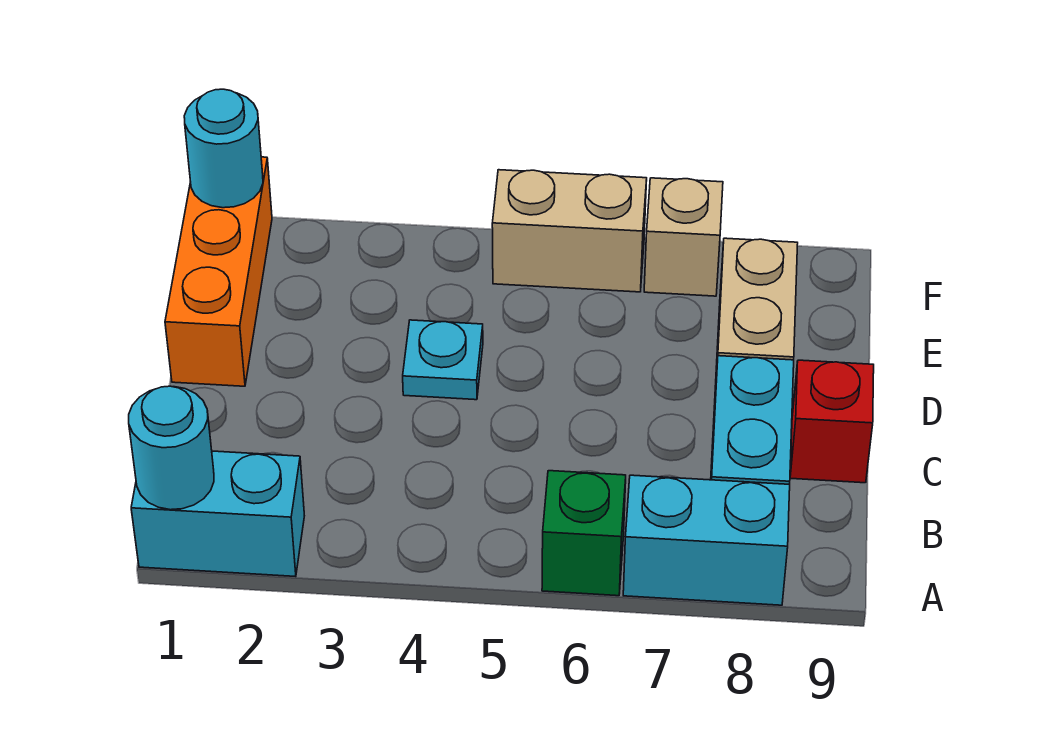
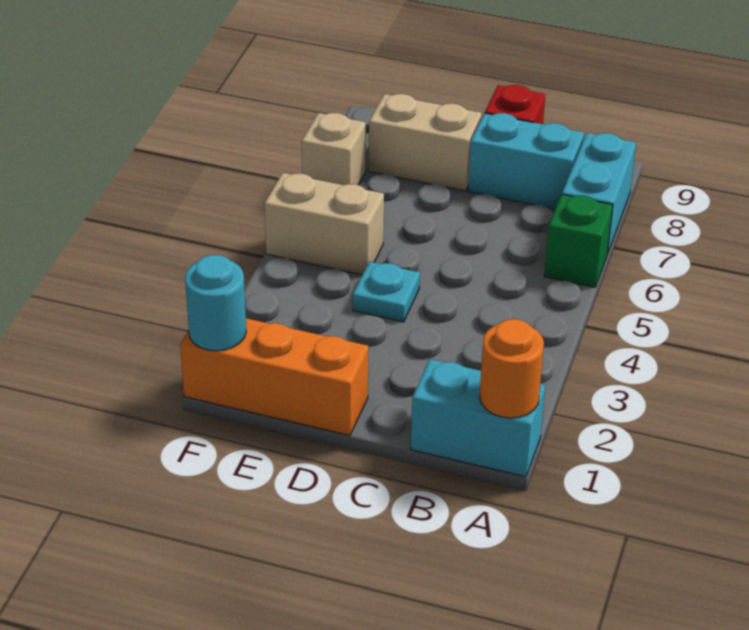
cyan 1x2 brick [131,451,304,577] -> cyan 1x2 brick turned to [411,359,545,477]
cyan 1x1 round brick [129,386,214,510] -> orange 1x1 round brick [480,319,544,418]
tan 1x2 brick [492,170,647,292] -> tan 1x2 brick turned to [264,173,384,275]

